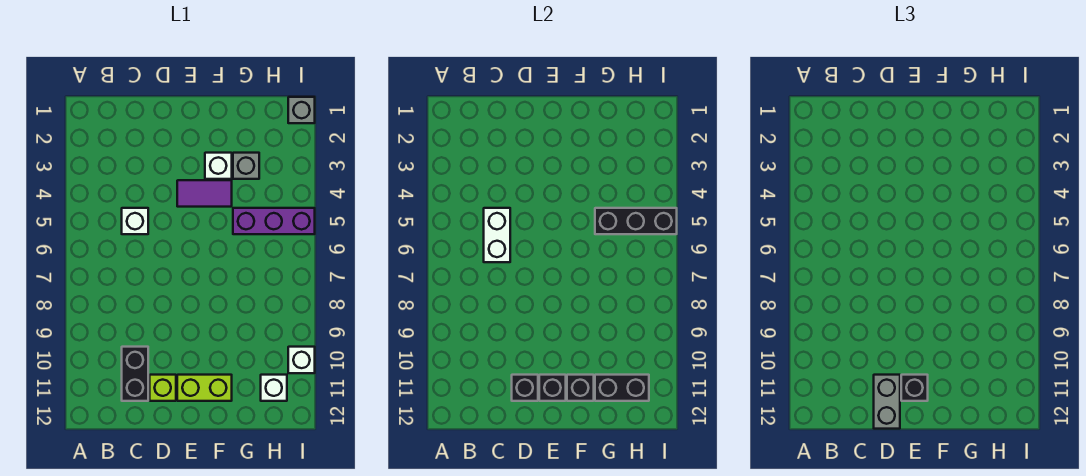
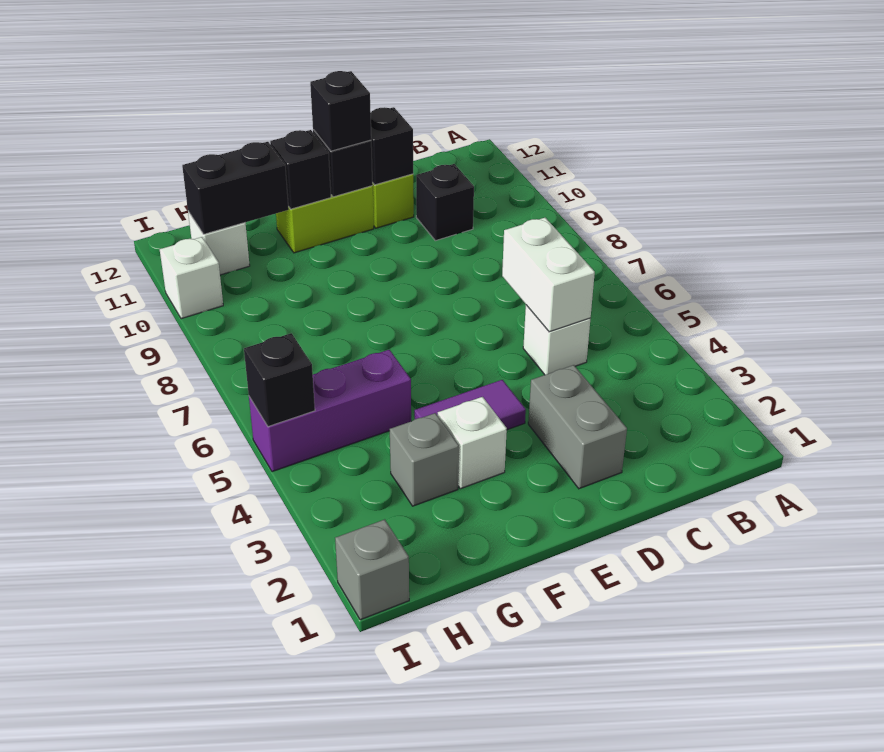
black 1x2 brick [122,347,148,401] -> black 1x1 brick [416,164,474,241]
grey 1x2 brick [874,375,900,429] -> grey 1x2 brick moved to [528,365,627,489]
black 1x3 brick [595,208,677,234] -> black 1x1 brick [244,333,315,427]

